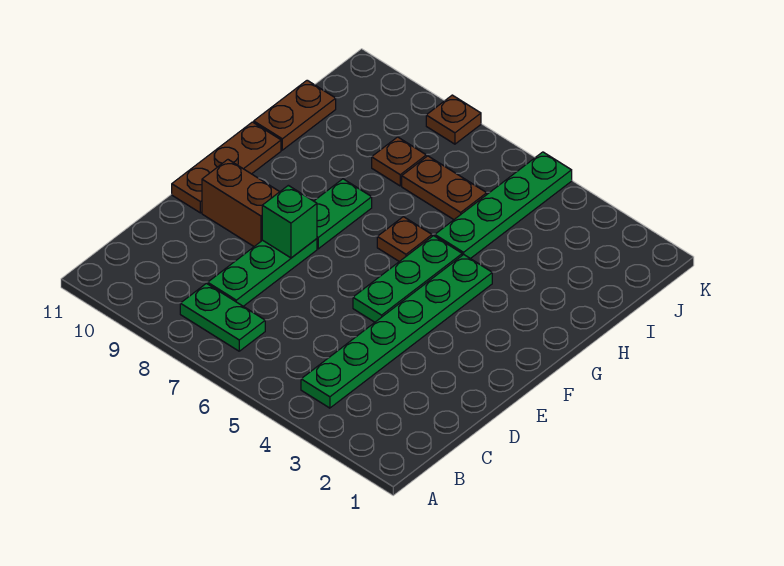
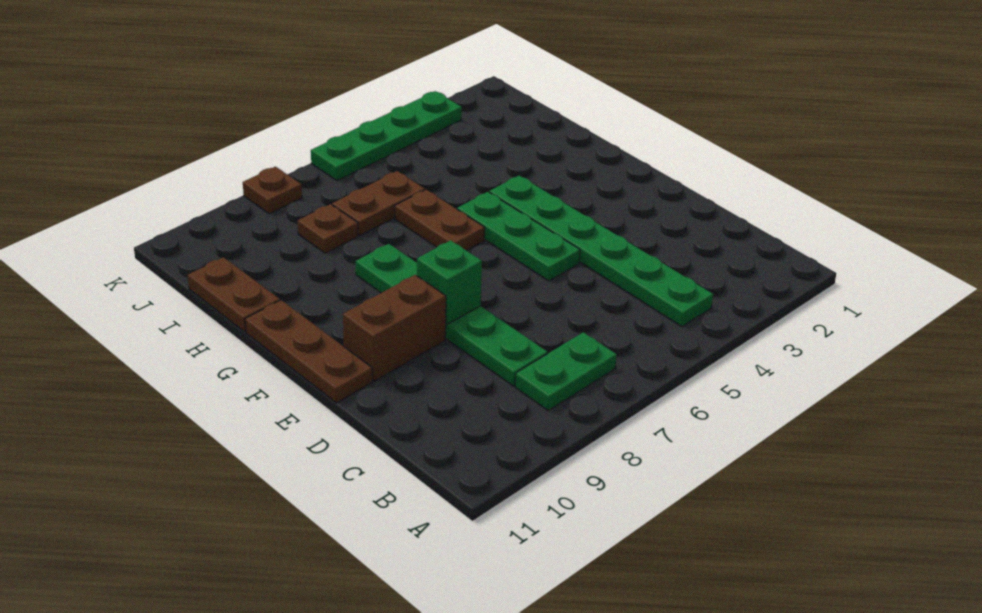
brown 1x1 plate [377,217,432,262] -> brown 1x2 plate [395,190,485,251]
green 1x4 plate [435,152,572,259] -> green 1x4 plate turned to [311,91,462,181]

